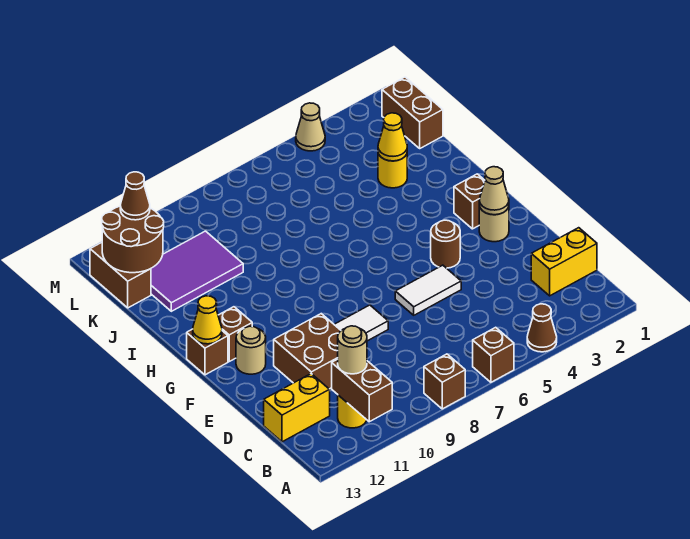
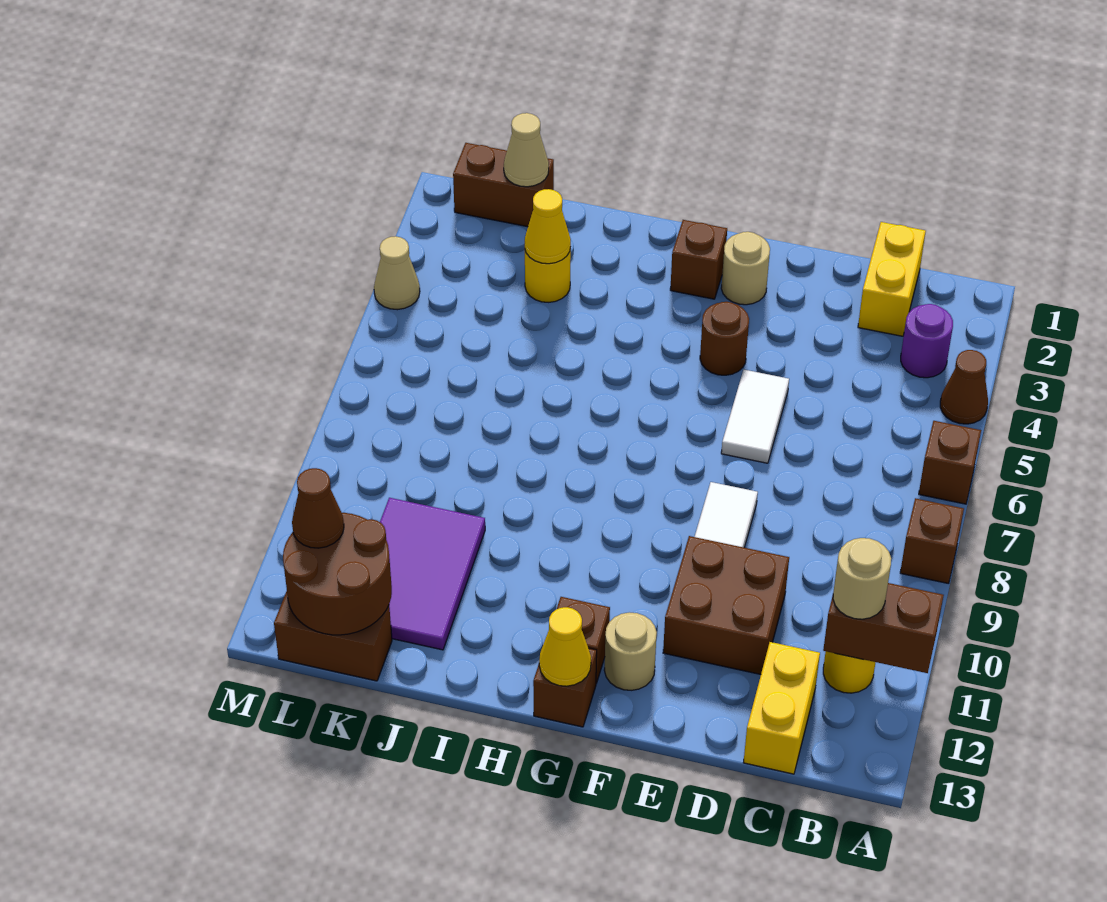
none -> purple 1x1 round brick [901,304,953,378]
tan 1x1 cone [479,167,509,215] -> tan 1x1 cone moved to [504,113,549,187]

